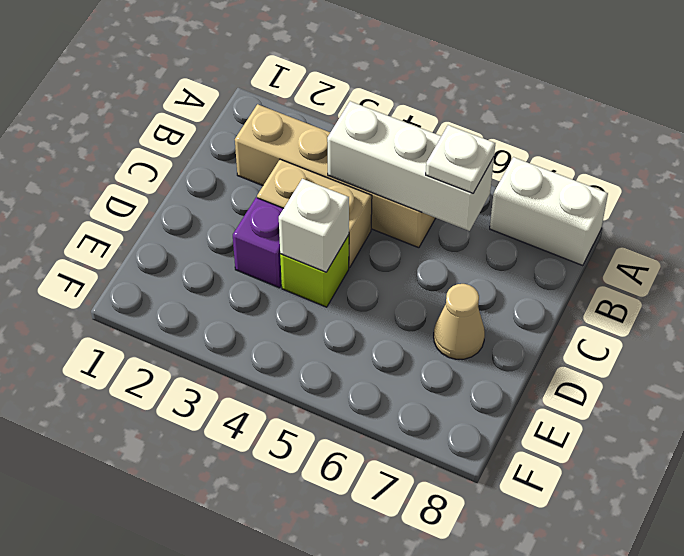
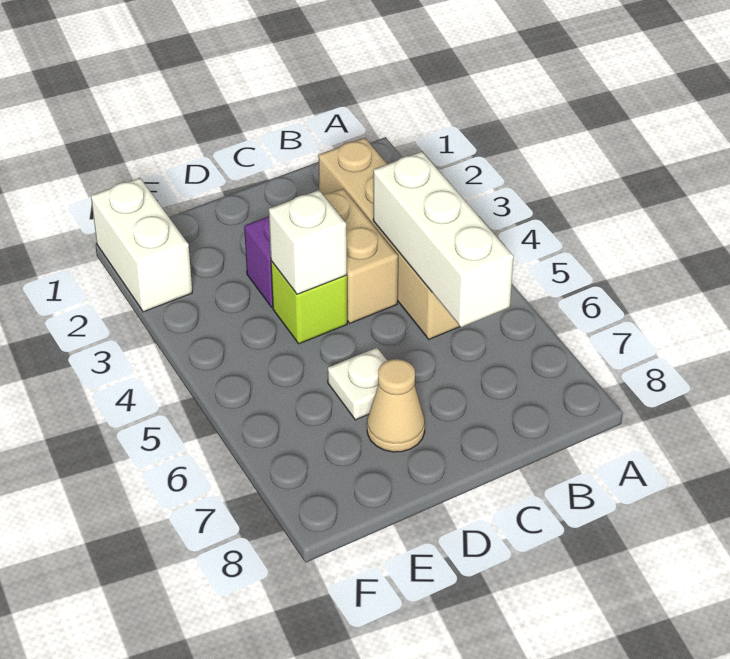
white 1x2 brick [490,157,608,266] -> white 1x2 brick moved to [91,178,192,312]
white 1x1 plate [426,125,495,193] -> white 1x1 plate moved to [328,348,387,420]

